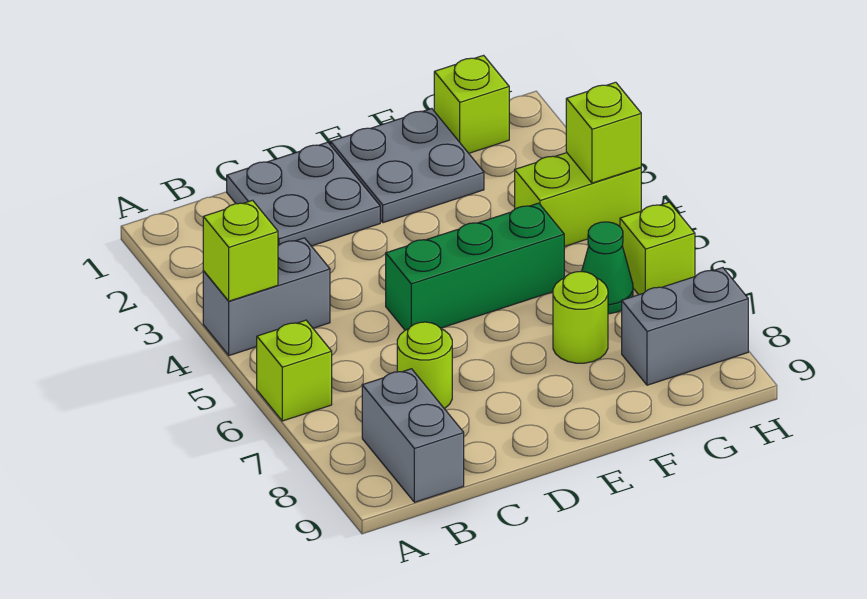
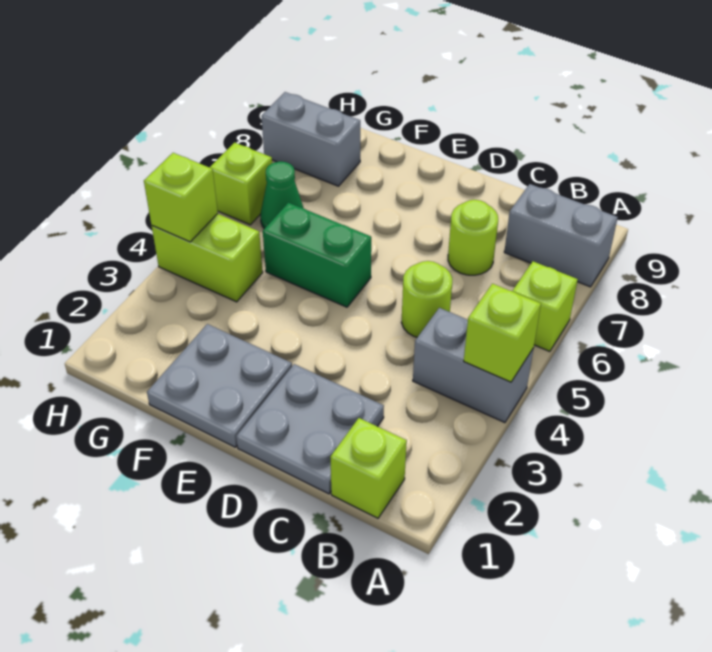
grey 1x2 brick [362,369,464,502] -> grey 1x2 brick turned to [504,184,618,287]
green 1x3 brick [386,203,564,330] -> green 1x2 brick [263,203,371,307]
lime 1x1 round brick [553,271,608,363] -> lime 1x1 round brick moved to [401,261,452,337]
lime 1x1 brick [434,55,509,153] -> lime 1x1 brick moved to [330,418,407,518]

